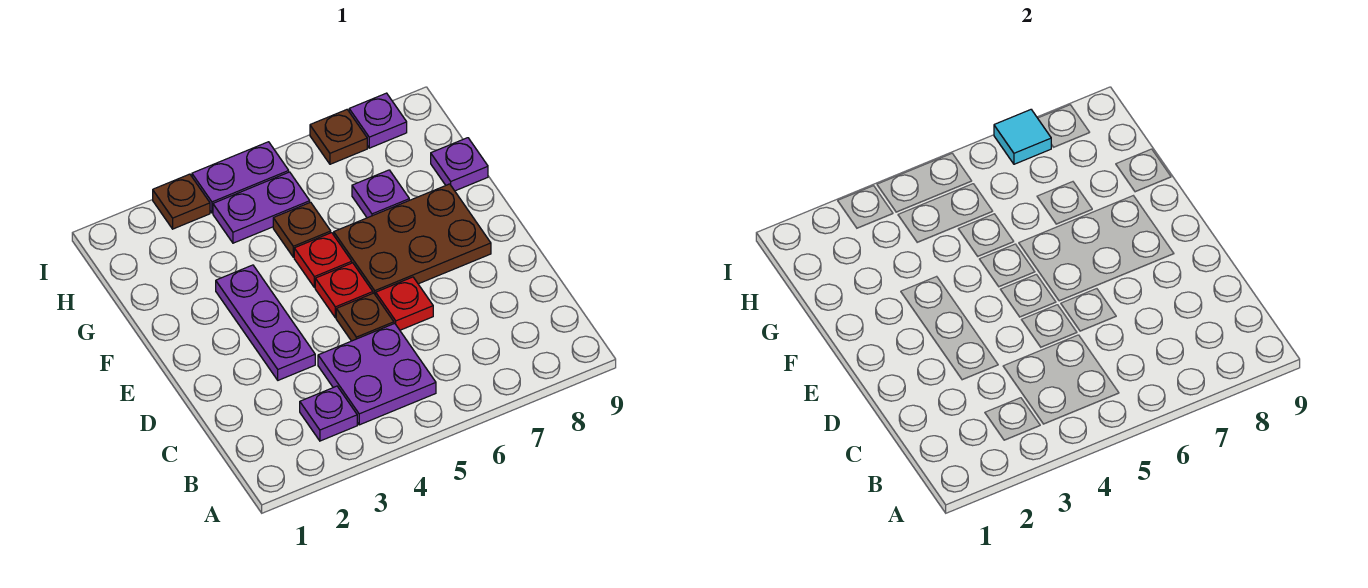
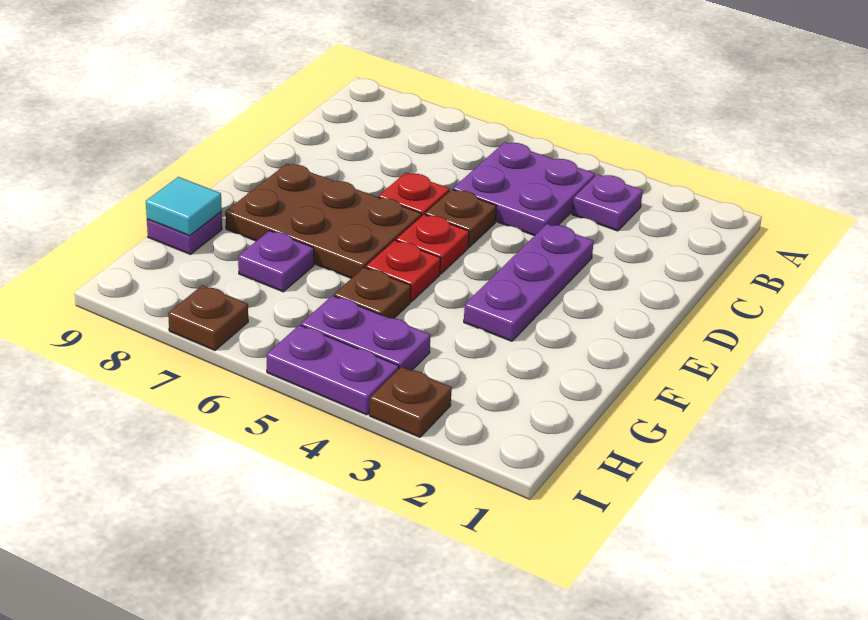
cyan 1x1 tile [994,110,1051,164] -> cyan 1x1 tile moved to [146,177,222,236]
purple 1x1 plate [349,93,407,148] -> none

